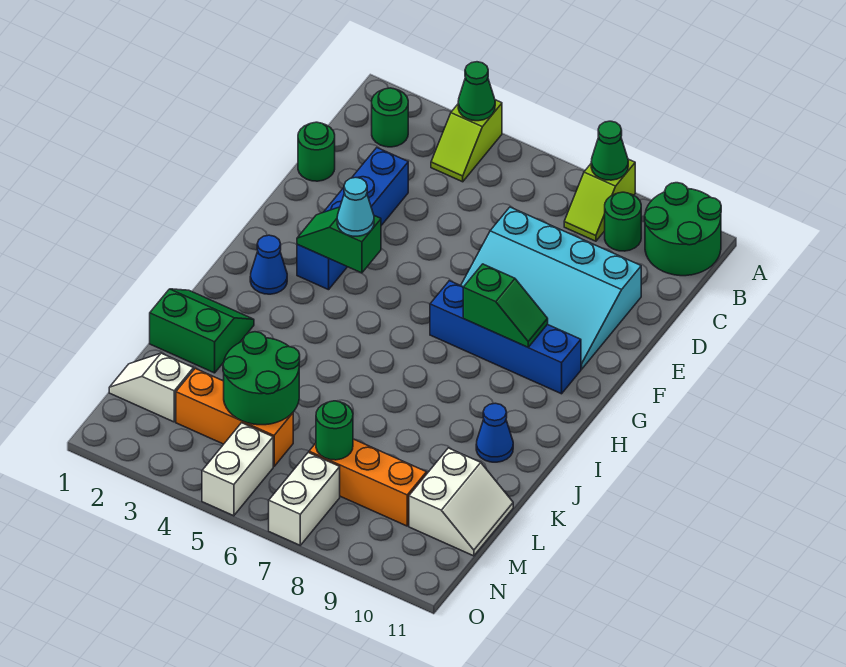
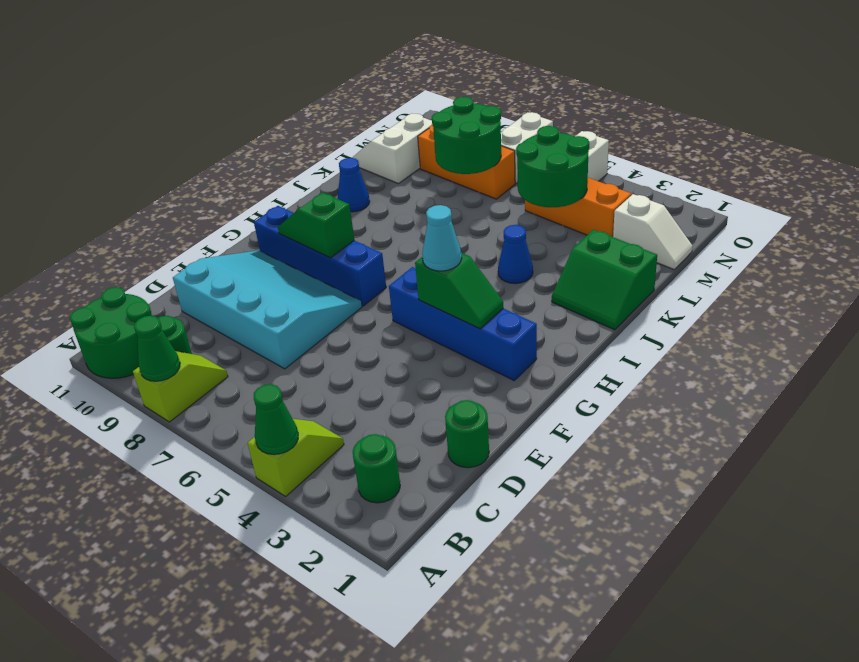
blue 1x4 brick [297,148,408,290] -> blue 1x4 brick turned to [389,267,537,380]
blue 1x1 cone [250,235,287,294] -> blue 1x1 cone moved to [498,225,533,284]
green 1x1 round brick [316,401,353,460] -> green 2x2 round brick [432,97,501,174]

